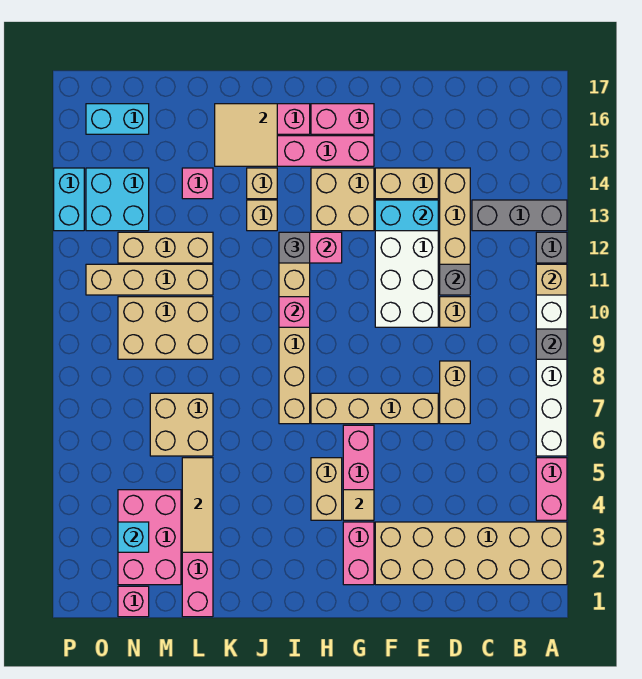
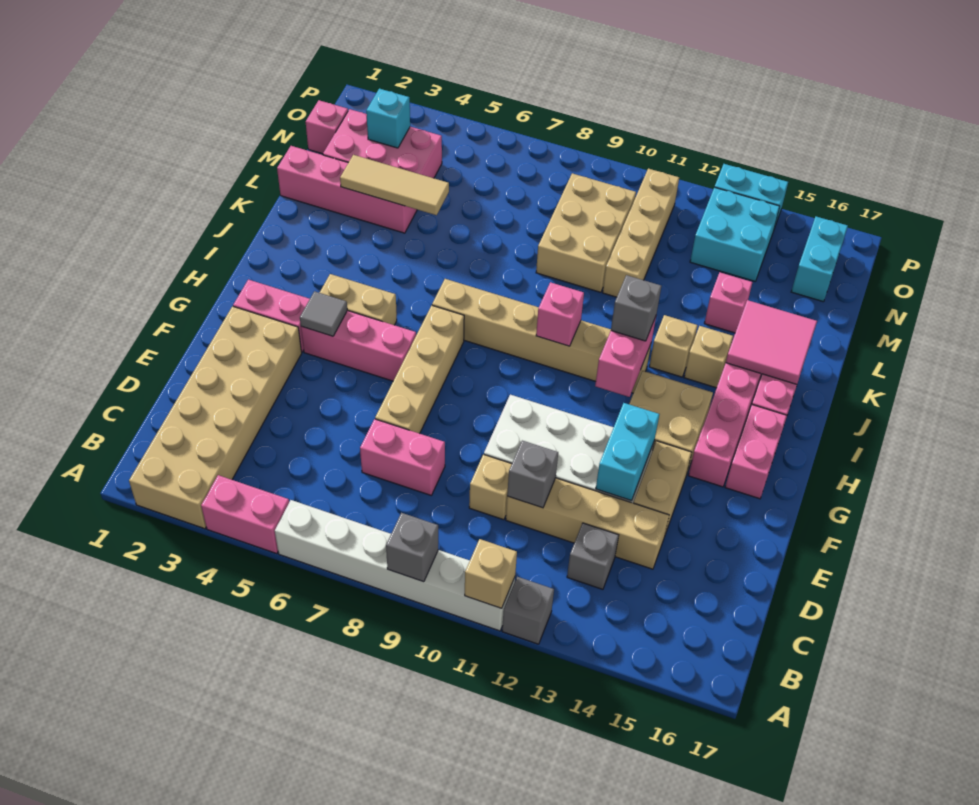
grey 1x3 brick [472,200,567,231] -> grey 1x1 brick [567,523,619,589]
tan 1x2 brick [440,361,470,424] -> pink 1x2 brick [360,419,445,495]
tan 1x1 tile [343,490,374,520] -> grey 1x1 tile [300,291,347,336]
tan 2x2 tile [215,104,277,166] -> pink 2x2 tile [726,300,817,384]
tan 2x2 brick [150,393,213,456] -> none
tan 1x3 brick [118,232,213,263] -> none

